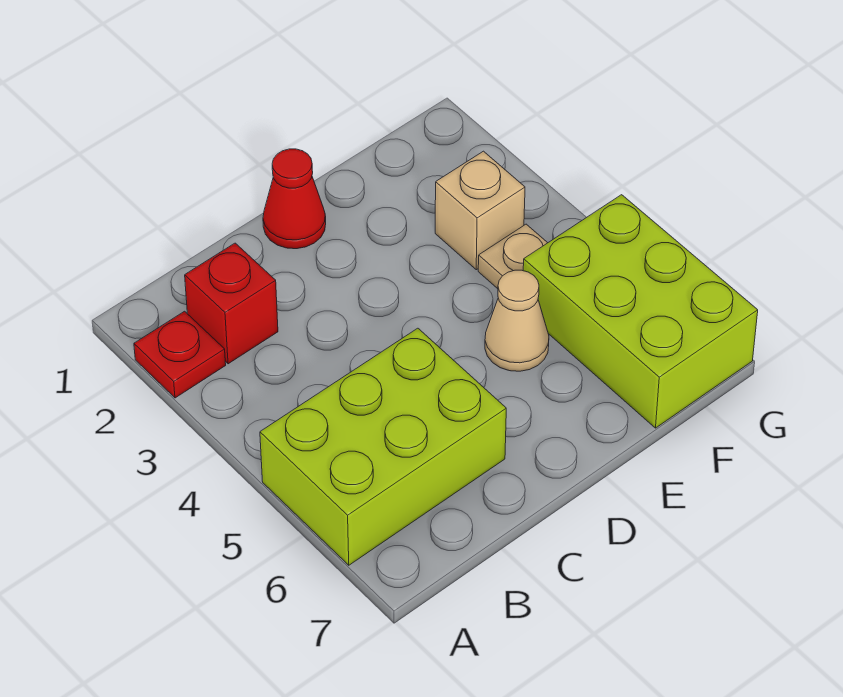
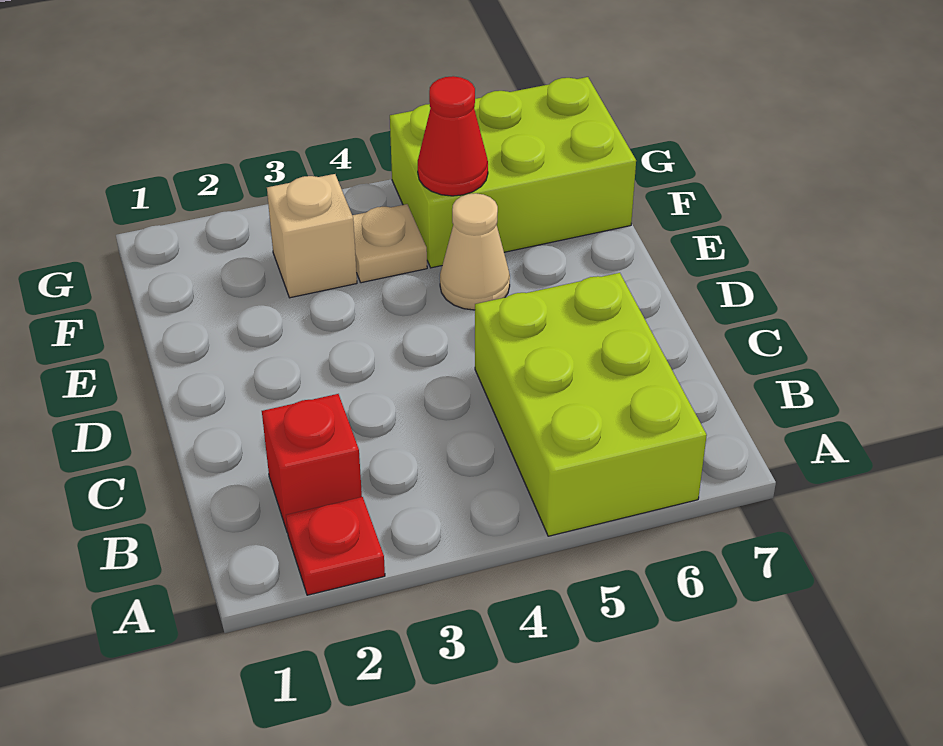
red 1x1 cone [263,149,326,249] -> red 1x1 cone moved to [418,76,488,196]

